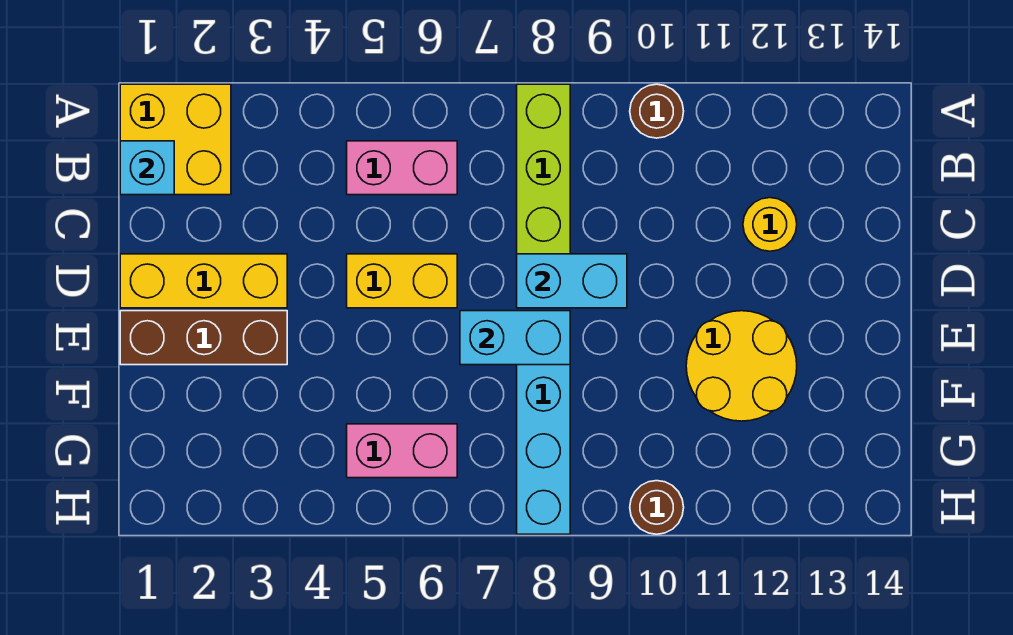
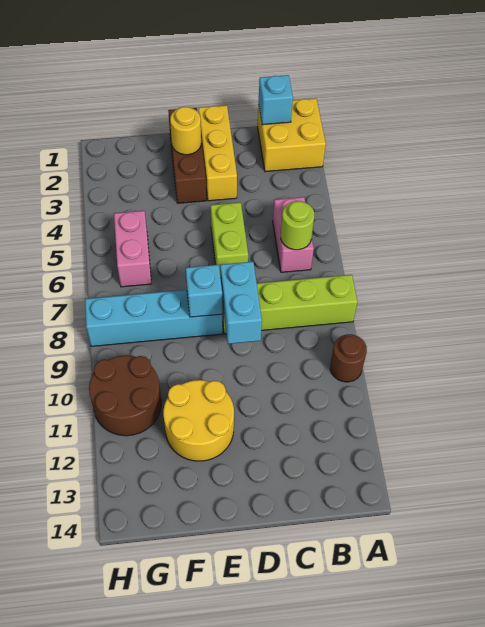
none -> lime 1x1 round brick [281,201,314,250]
yellow 1x1 round brick [743,198,797,251] -> yellow 1x1 round brick moved to [170,107,201,155]
yellow 1x2 brick [347,254,457,308] -> lime 1x2 brick [211,202,248,278]
cyan 1x2 brick [460,311,570,365] -> cyan 1x1 brick [186,265,222,317]
brown 1x1 round brick [630,481,684,534] -> brown 2x2 round brick [89,356,161,436]

